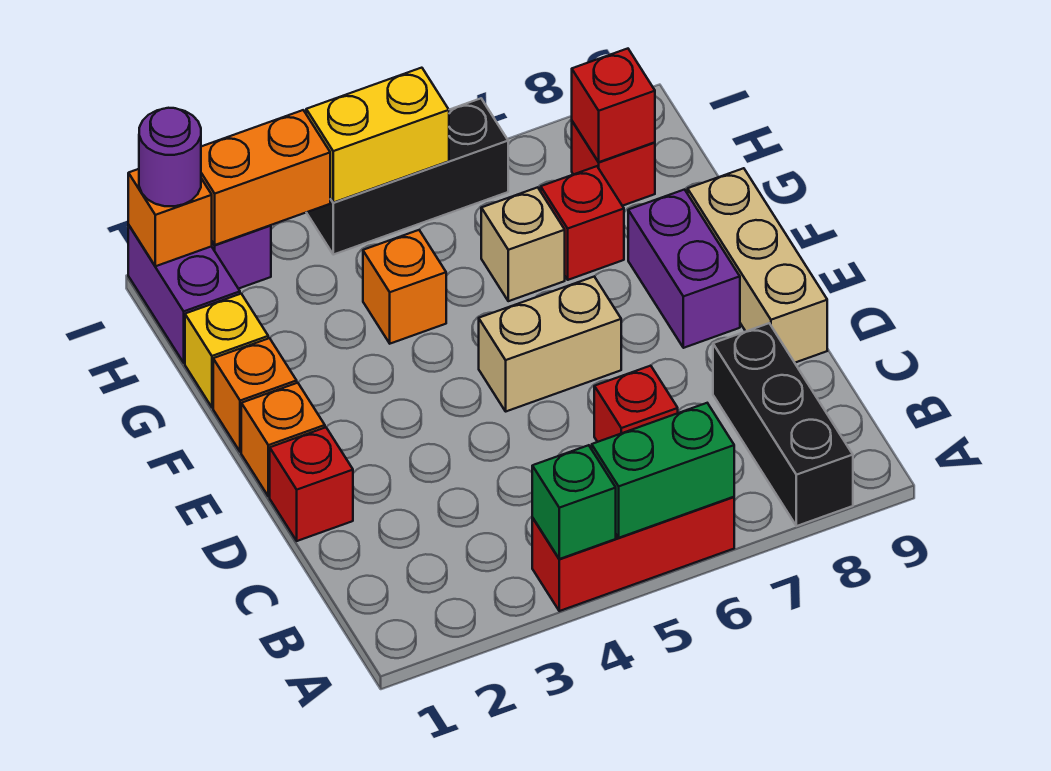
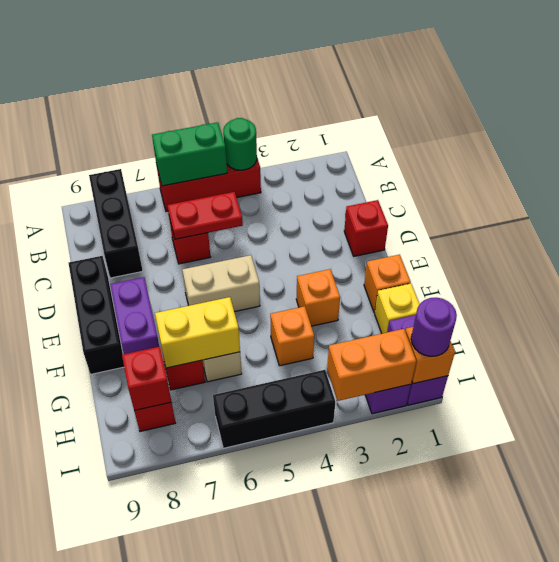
green 1x1 brick [532,445,616,559] -> green 1x1 round brick [223,118,257,170]
none -> red 1x2 plate [167,192,243,239]
tan 1x3 brick [688,168,827,363] -> black 1x3 brick [69,256,124,374]
orange 1x1 brick [241,383,325,497] -> orange 1x1 brick moved to [296,269,340,326]
yellow 1x2 brick [306,68,449,203] -> yellow 1x2 brick moved to [155,297,240,368]

